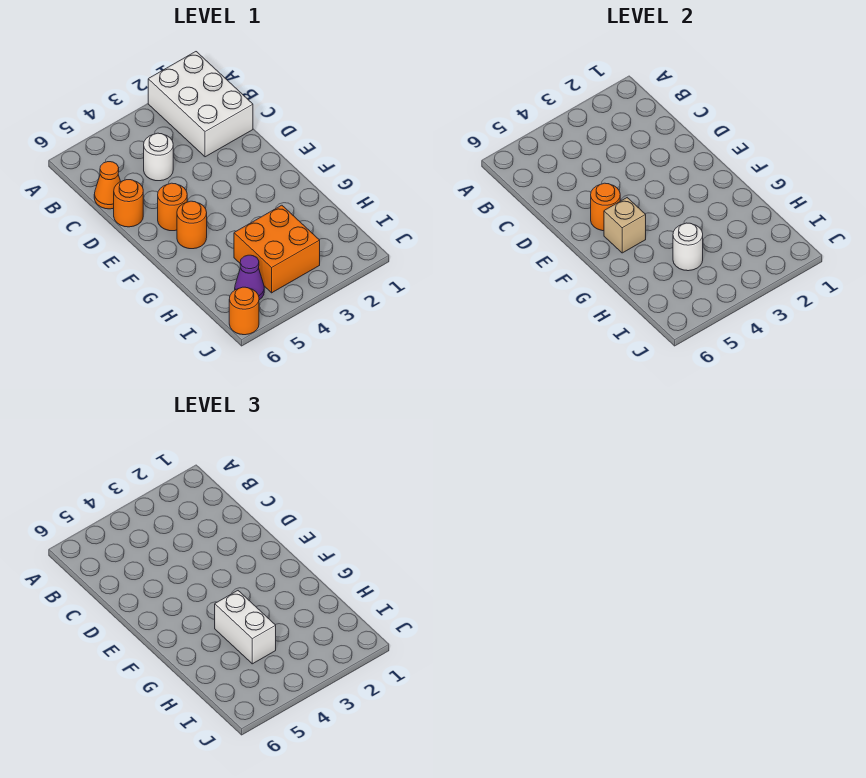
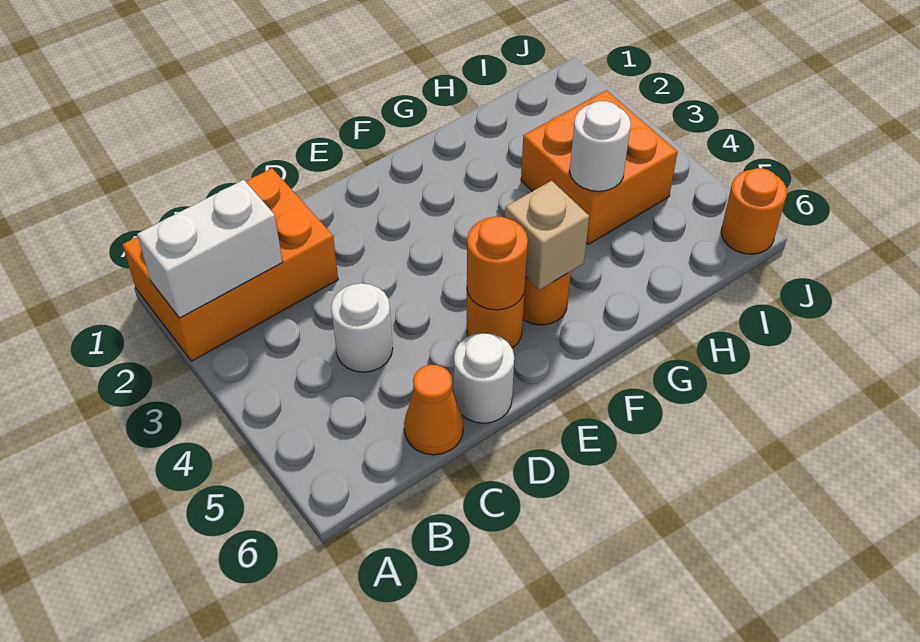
white 2x3 brick [148,52,253,157] -> orange 2x3 brick [122,168,338,361]
orange 1x1 round brick [114,180,143,227] -> white 1x1 round brick [454,333,514,423]
white 1x2 brick [215,591,276,664] -> white 1x2 brick moved to [137,180,283,318]
purple 1x1 cone [235,255,264,300] -> none

